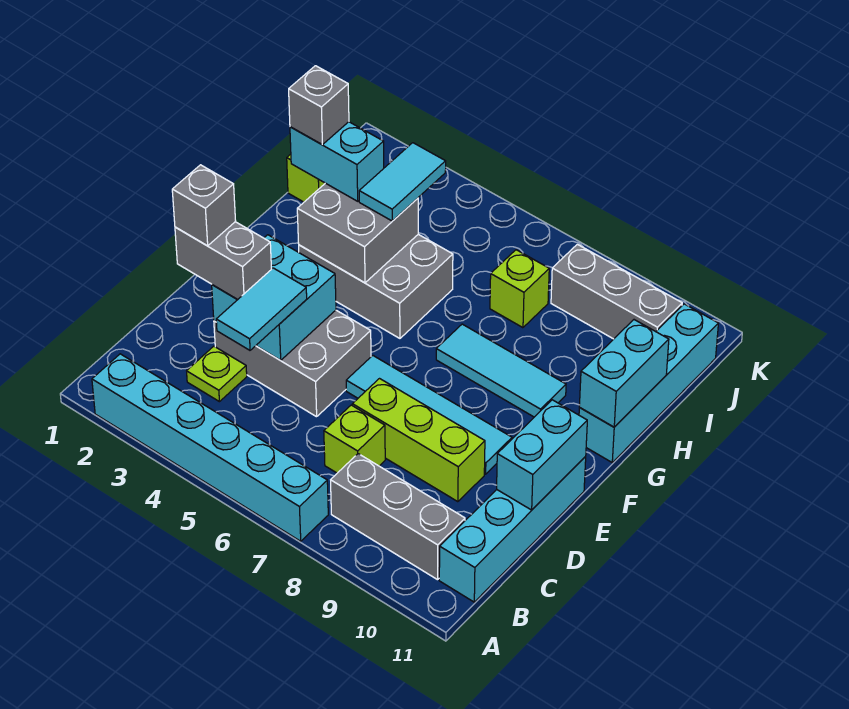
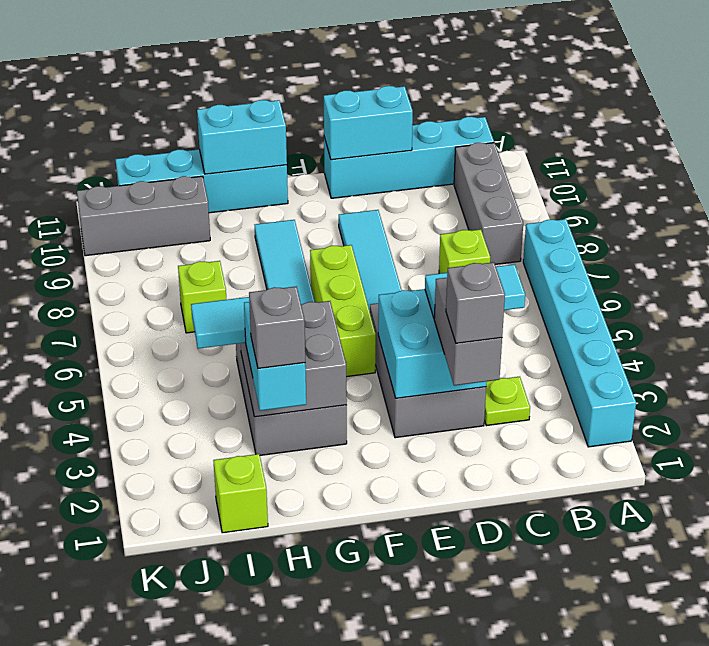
lime 1x3 brick [352,379,485,502] -> lime 1x3 brick moved to [310,245,376,377]
grey 1x3 brick [551,244,682,339] -> grey 1x3 brick turned to [77,176,210,256]

